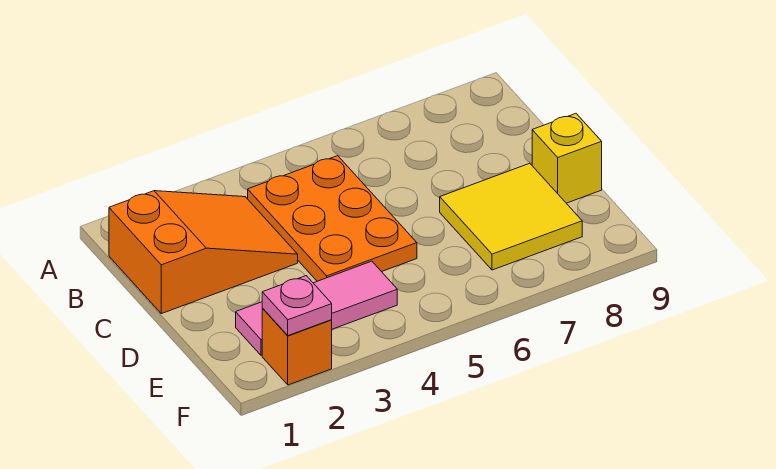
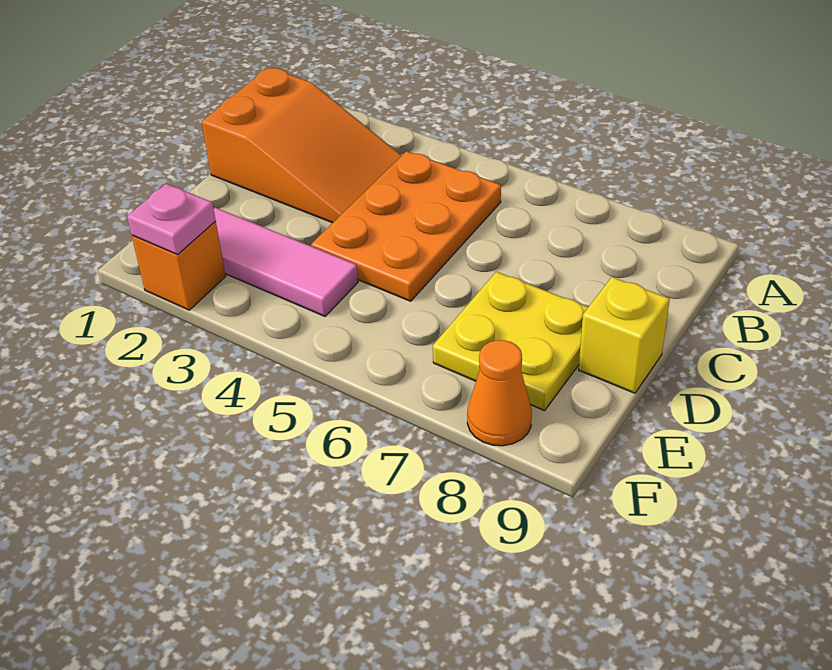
yellow 2x2 tile [440,163,582,270] -> yellow 2x2 plate [433,272,588,411]
none -> orange 1x1 cone [467,340,532,446]

